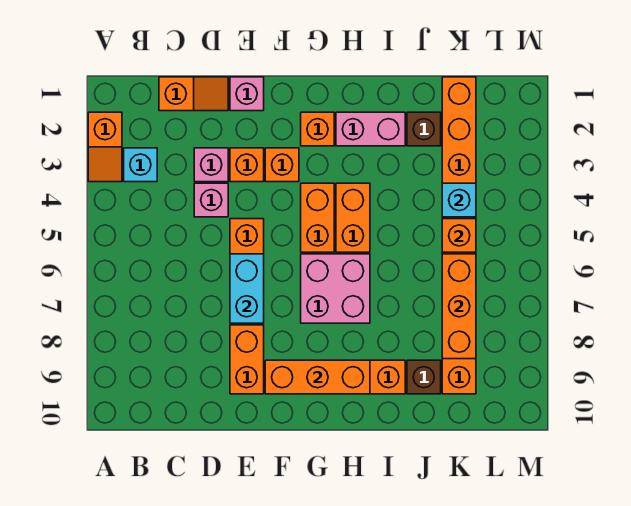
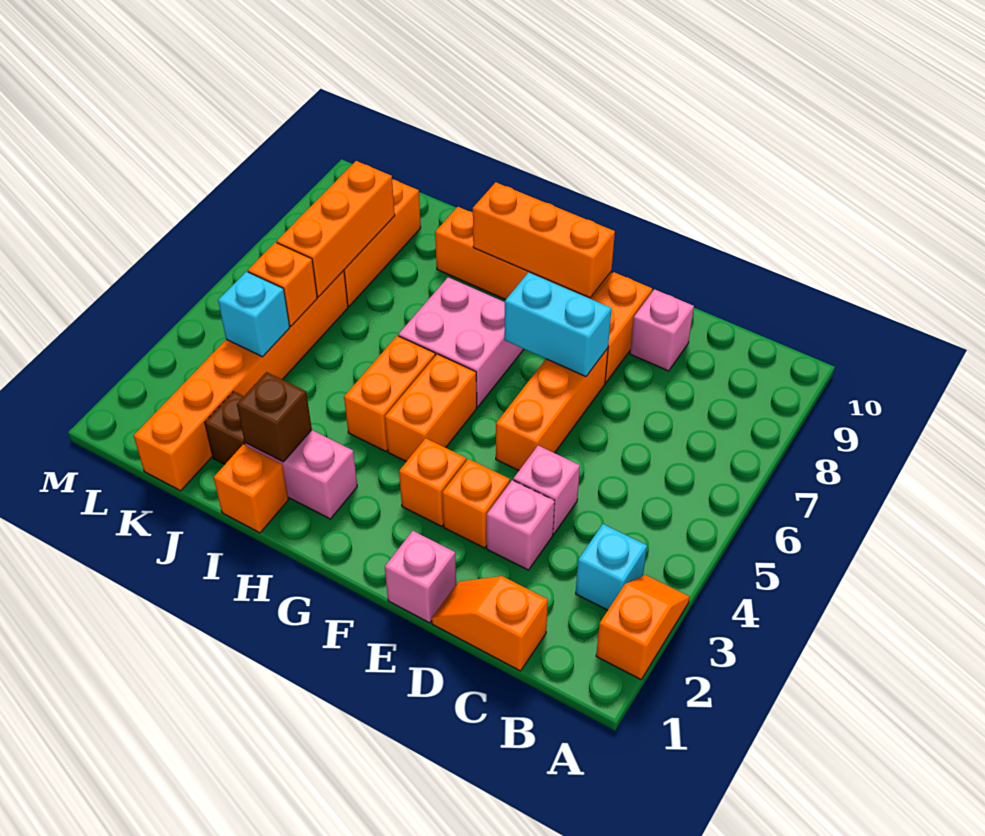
none -> pink 1x1 brick [630,289,694,371]
cyan 1x2 brick [230,254,264,323] -> cyan 1x2 brick turned to [504,272,612,377]
orange 1x1 brick [301,112,334,146] -> orange 1x1 brick moved to [214,444,288,533]
brown 1x1 brick [407,360,441,394] -> brown 1x1 brick moved to [237,372,312,462]

